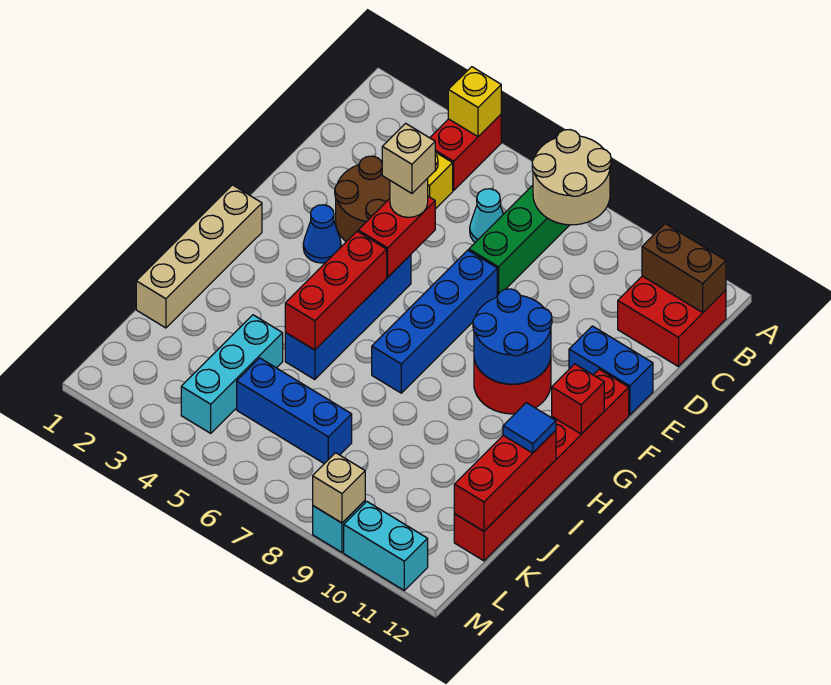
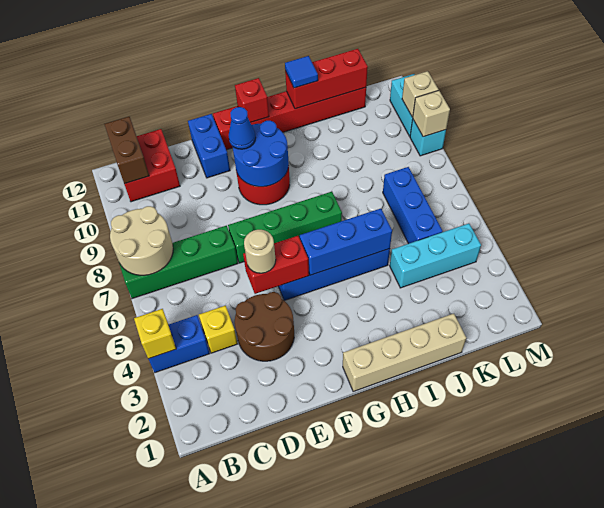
red 1x2 brick [430,115,501,190] -> blue 1x2 brick [149,315,210,373]
cyan 1x1 cone [470,189,503,242] -> none
tan 1x1 brick [382,123,435,193] -> tan 1x1 brick moved to [402,71,439,117]
blue 1x4 brick [372,250,497,393] -> green 1x4 brick [228,192,342,263]
blue 1x1 cone [303,205,341,263] -> blue 1x1 cone moved to [229,107,256,149]
red 1x3 brick [285,231,387,350] -> blue 1x3 brick [300,209,392,275]

